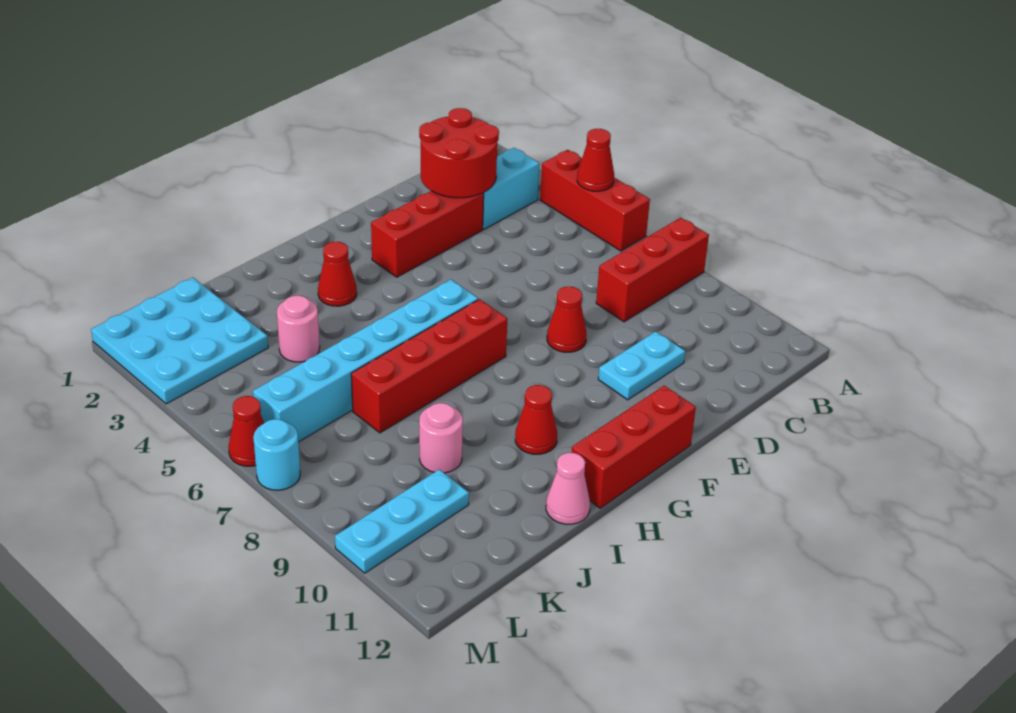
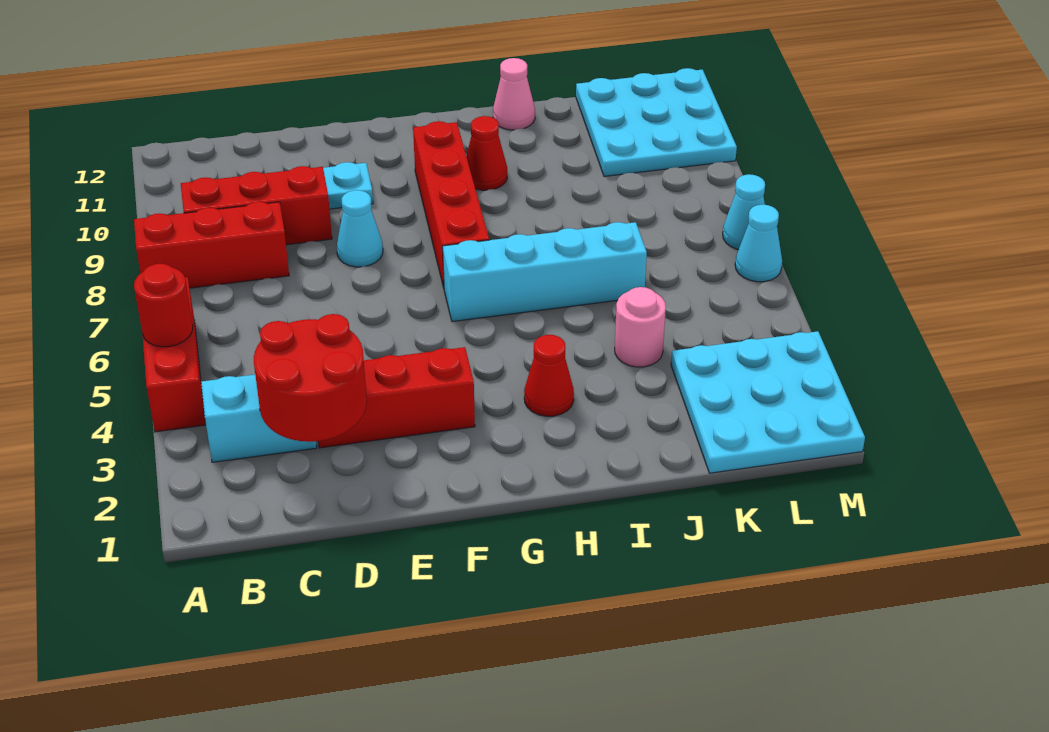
red 1x1 cone [577,129,614,191] -> red 1x1 round brick [134,264,193,347]
red 1x1 cone [547,287,587,352] -> cyan 1x1 cone [337,190,383,267]
red 1x3 brick [572,386,696,508] -> red 1x3 brick moved to [181,166,332,245]
cyan 1x6 brick [253,280,478,442] -> cyan 1x4 brick [443,222,647,322]
red 1x4 brick [351,299,507,433] -> red 1x4 brick turned to [413,121,489,287]
pink 1x1 round brick [419,403,463,473] -> none
cyan 1x3 plate [335,469,469,573] -> cyan 3x3 plate [576,68,737,176]
red 1x1 cone [228,396,264,466] -> cyan 1x1 cone [735,205,782,282]
cyan 1x1 round brick [253,419,300,490] -> cyan 1x1 cone [723,174,765,250]

